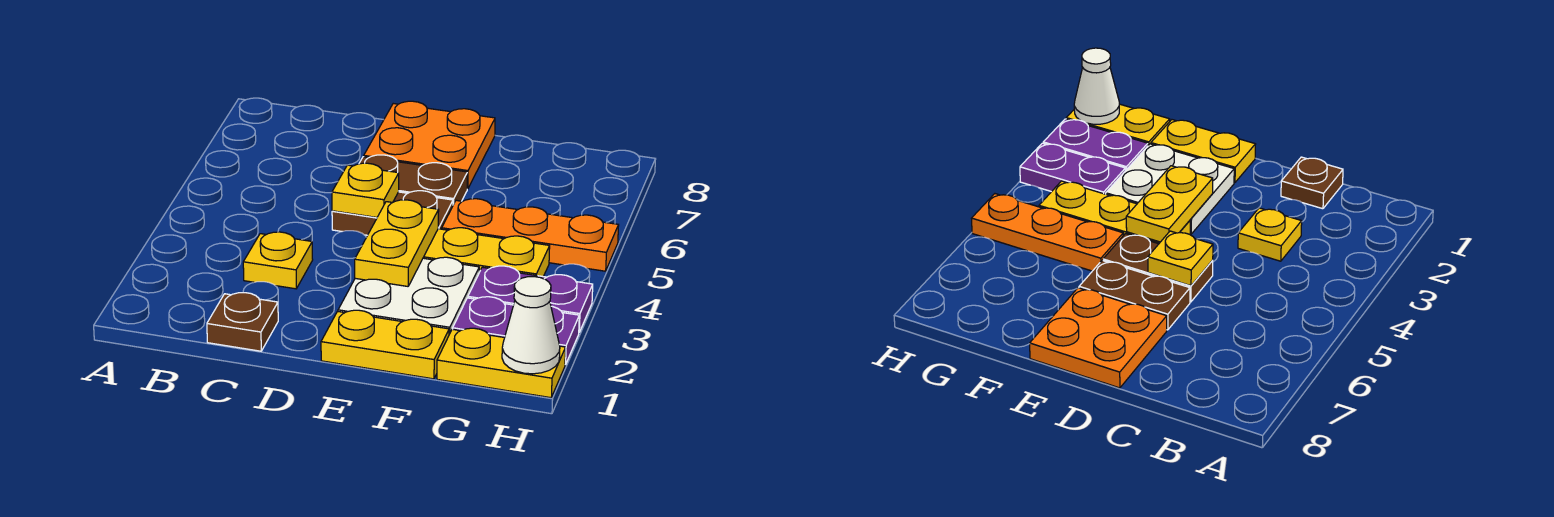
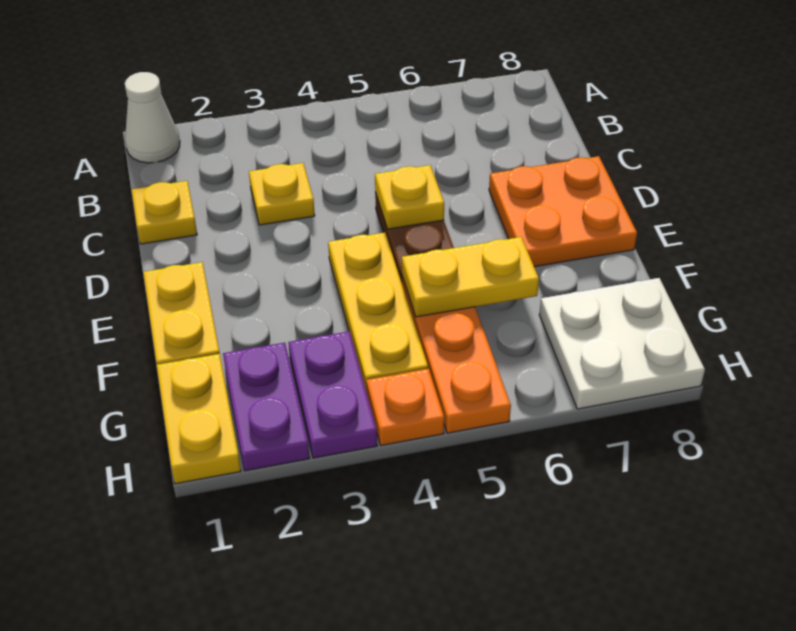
brown 1x1 plate [207,293,278,351] -> yellow 1x1 plate [132,181,197,244]
brown 1x2 plate [359,155,467,205] -> none
white 2x2 plate [338,257,479,334] -> white 2x2 plate moved to [539,278,705,409]
yellow 1x2 plate [355,200,439,286] -> yellow 1x2 plate moved to [402,237,539,317]
white 1x1 cone [502,277,560,374] -> white 1x1 cone moved to [125,72,180,163]
none -> orange 1x1 plate [366,369,444,445]

